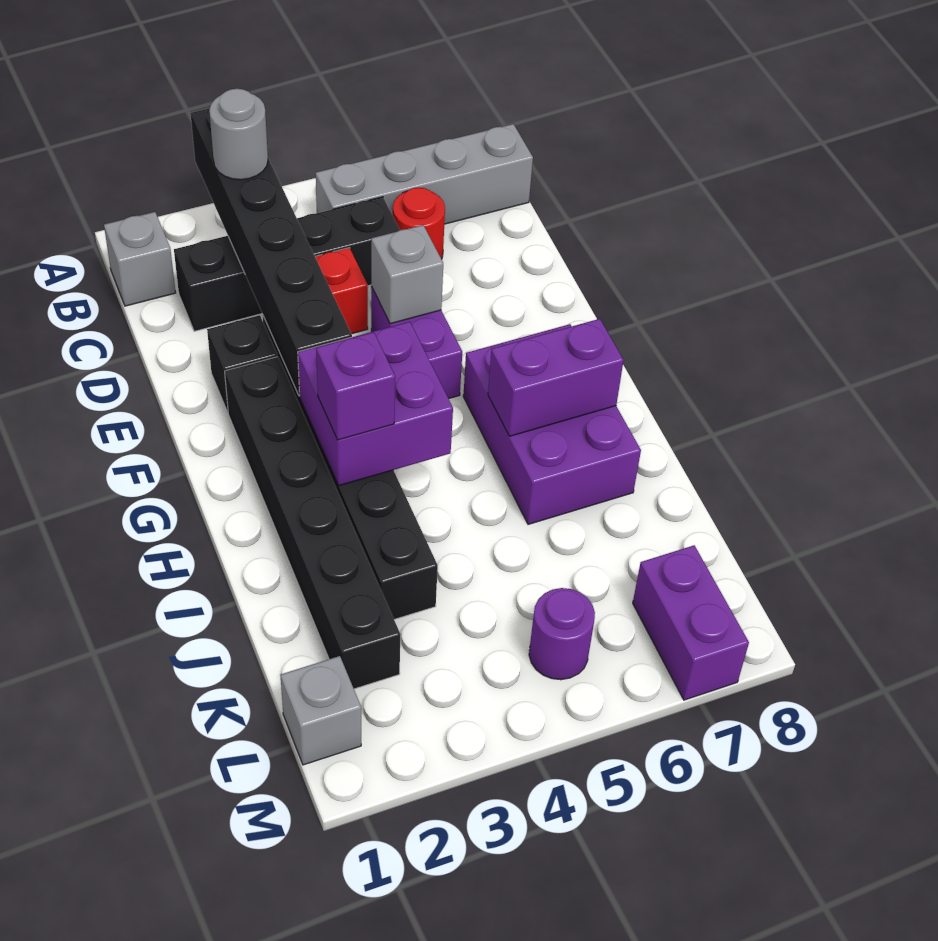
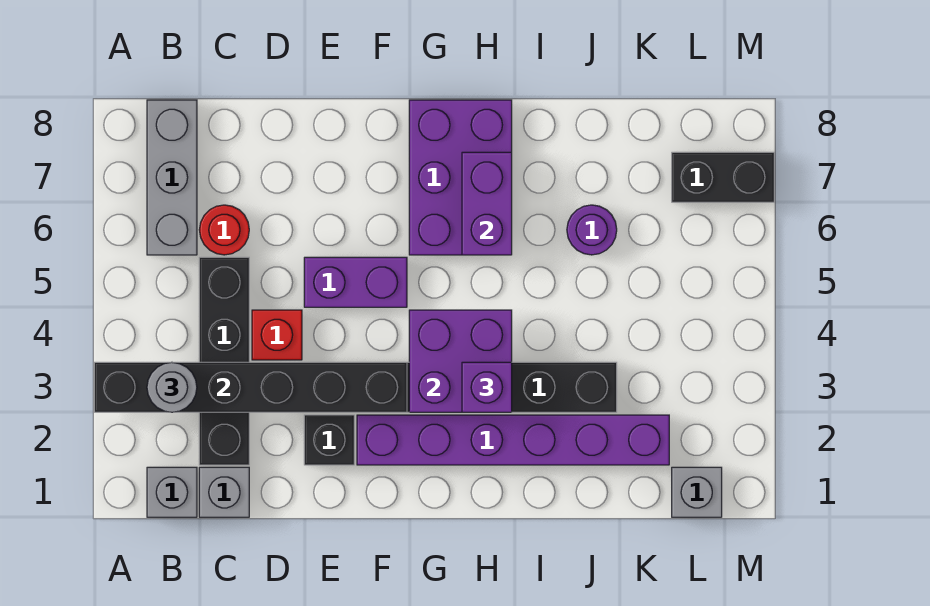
grey 1x4 brick [316,124,533,224] -> grey 1x3 brick [147,100,197,255]
grey 1x1 brick [371,225,443,324] -> grey 1x1 brick moved to [199,467,249,517]
black 1x6 brick [225,357,400,689] -> purple 1x6 brick [357,415,669,465]
purple 2x3 brick [463,324,641,524] -> purple 2x3 brick turned to [409,100,512,255]
purple 1x1 round brick [529,588,595,680] -> purple 1x1 round brick moved to [567,205,617,255]
purple 1x2 brick [633,545,749,700] -> black 1x2 brick [672,152,774,202]

